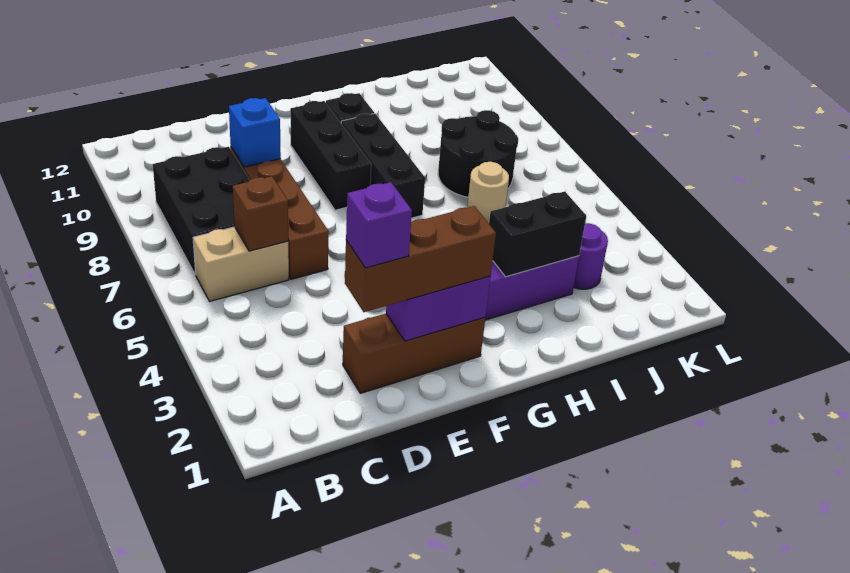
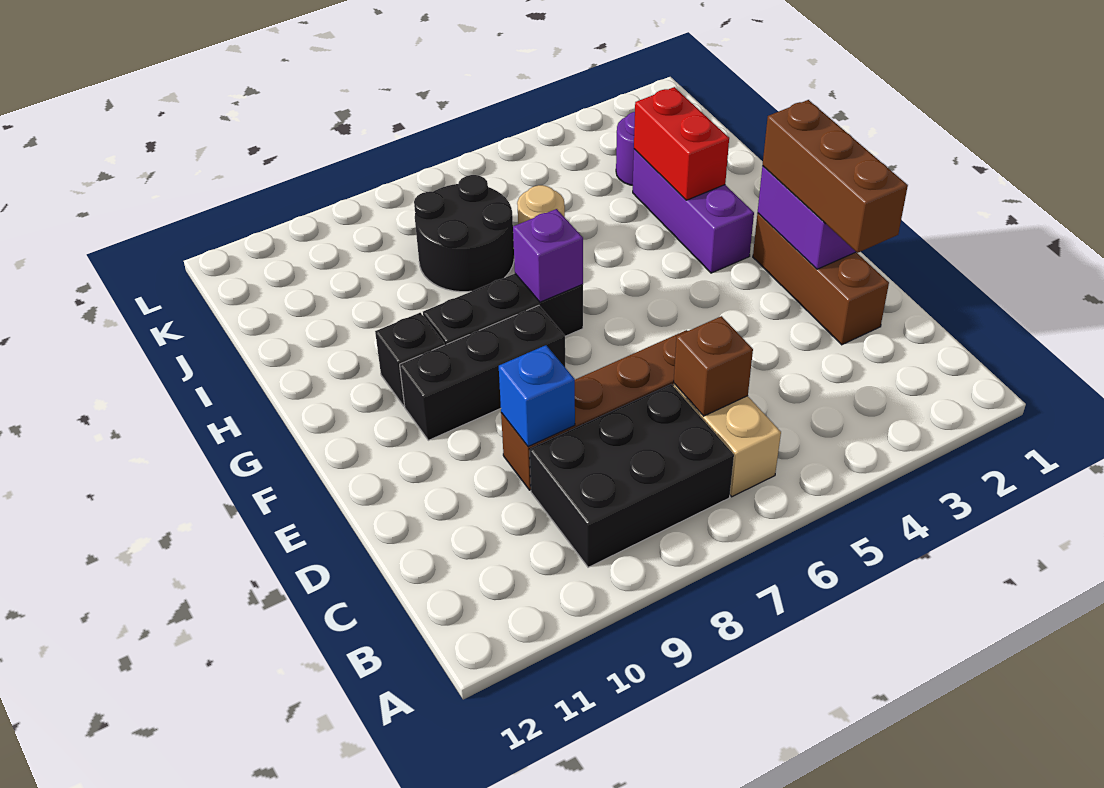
purple 1x1 brick [346,182,412,268] -> purple 1x1 brick moved to [513,209,583,302]
black 1x2 brick [489,192,586,277] -> red 1x2 brick [634,87,729,200]

